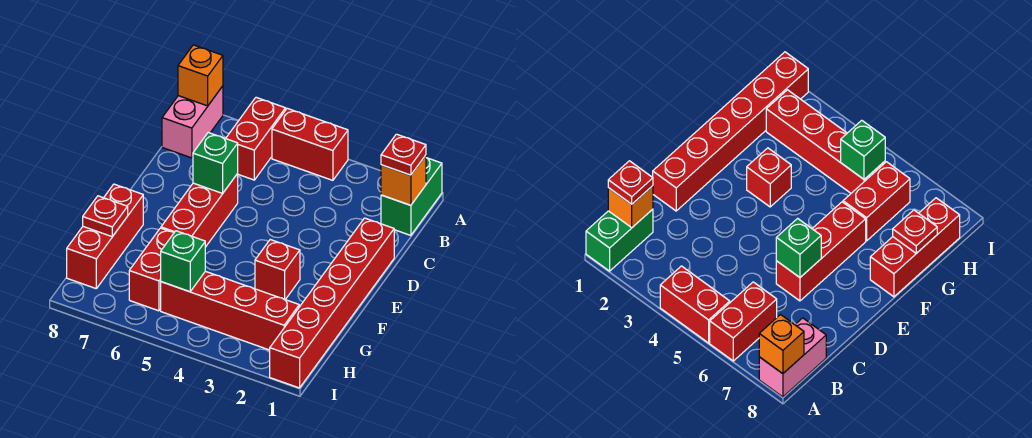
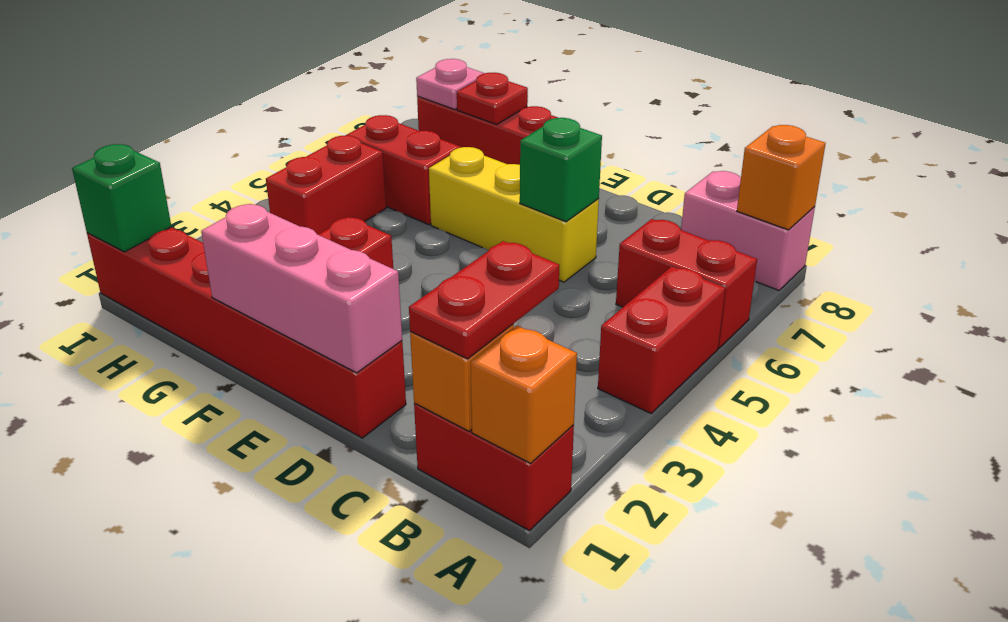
green 1x2 brick [381,158,442,235] -> red 1x2 brick [414,403,574,531]
none -> orange 1x1 brick [471,326,577,463]
red 1x1 plate [381,134,426,175] -> red 1x2 plate [409,241,559,359]
none -> pink 1x3 brick [201,204,402,373]
red 1x3 brick [161,174,238,247] -> yellow 1x3 brick [429,147,599,282]
red 1x4 brick [161,271,299,350] -> red 1x2 brick [266,135,386,235]
green 1x1 brick [161,231,205,292] -> green 1x1 brick moved to [72,144,171,252]
none -> pink 1x1 plate [416,59,484,110]

